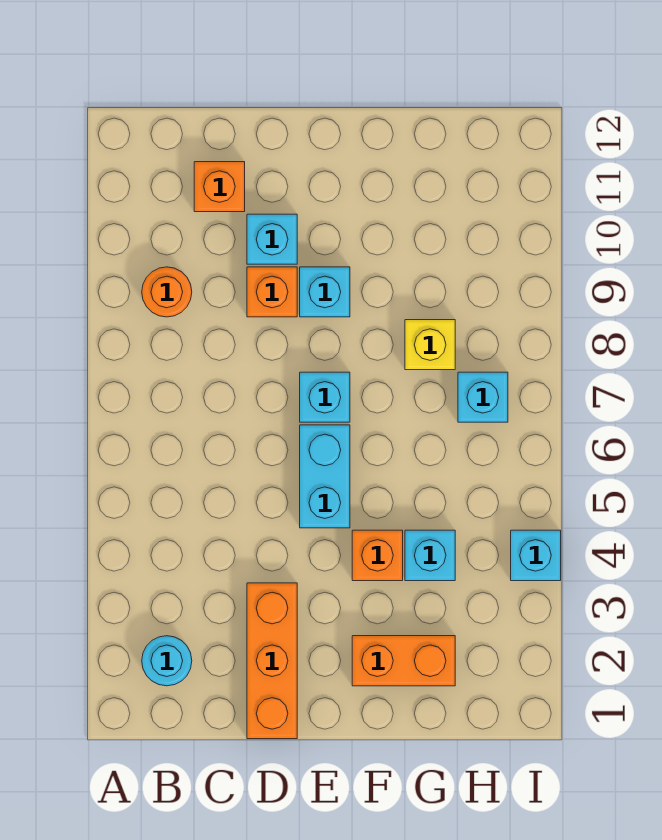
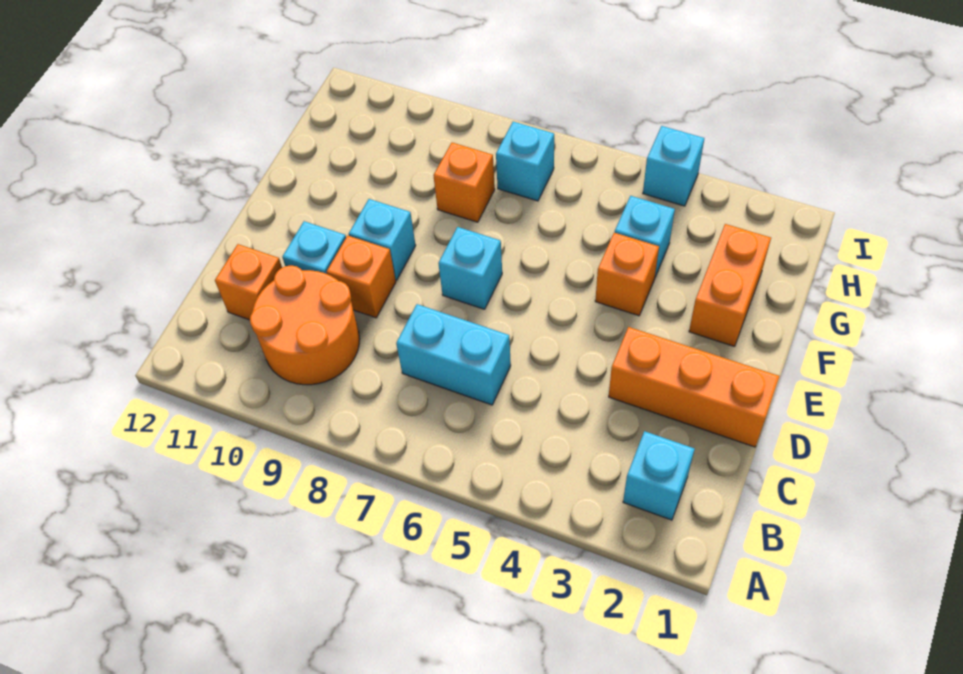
cyan 1x1 round brick [142,636,192,686] -> cyan 1x1 brick [623,431,694,520]
orange 1x1 round brick [142,267,192,317] -> orange 2x2 round brick [250,265,360,385]
cyan 1x2 brick [300,425,350,528] -> cyan 1x2 brick moved to [396,304,511,405]
yellow 1x1 brick [405,320,455,370] -> orange 1x1 brick [433,143,495,222]

